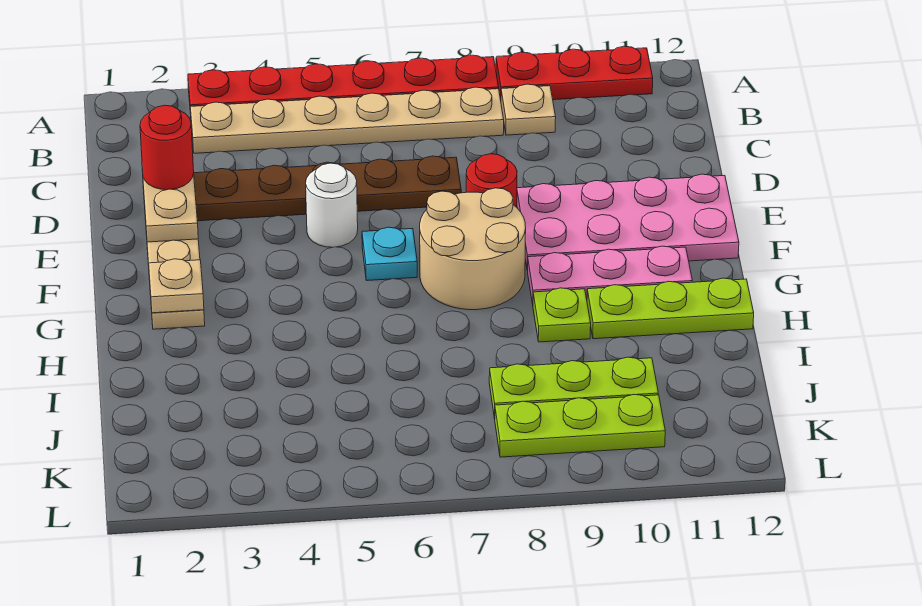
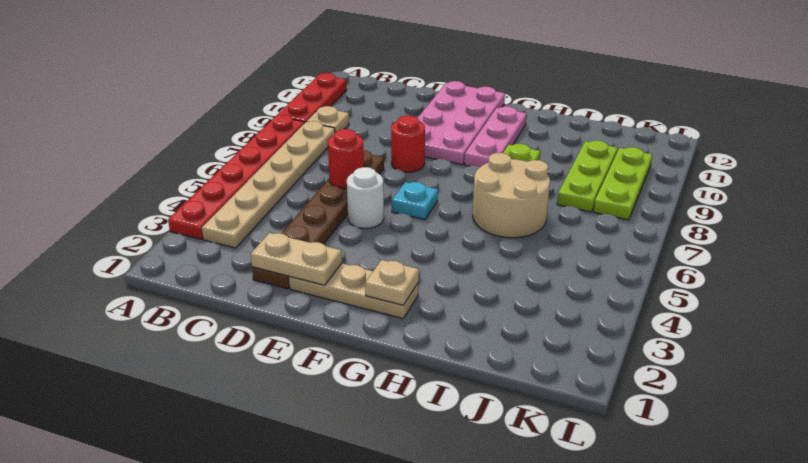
red 1x1 round brick [140,105,194,190] -> red 1x1 round brick moved to [328,129,364,189]
tan 2x2 round brick [420,188,526,310] -> tan 2x2 round brick moved to [473,153,550,238]
lime 1x3 plate [587,278,754,339] -> none

